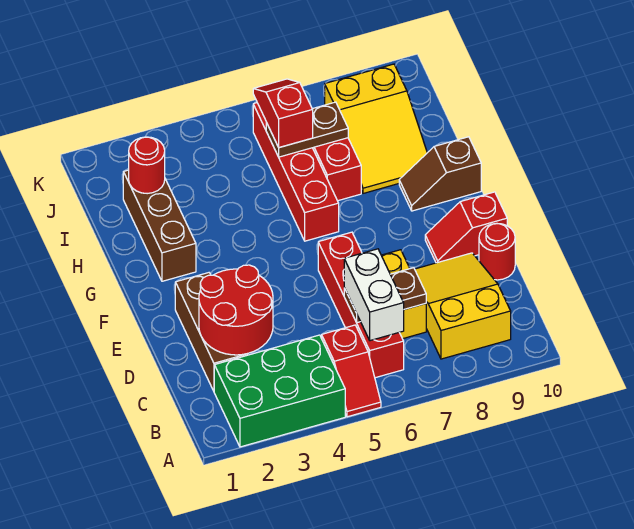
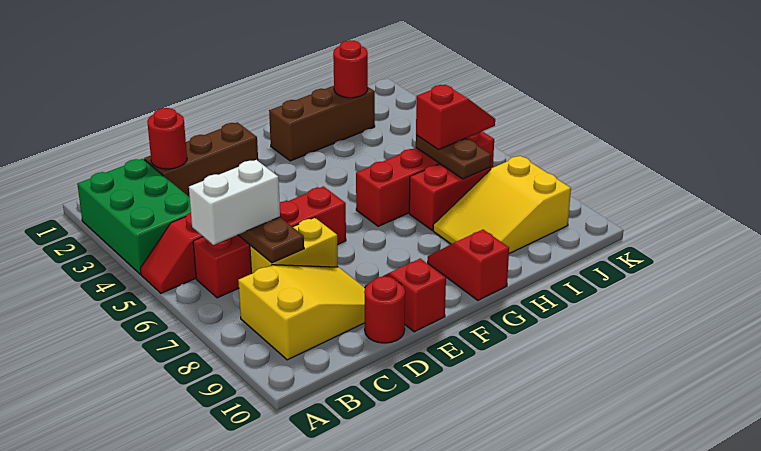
red 2x2 round brick [199,265,273,355] -> red 1x1 round brick [147,108,187,169]
brown 1x2 slope [399,137,481,211] -> red 1x2 slope [428,230,509,300]

